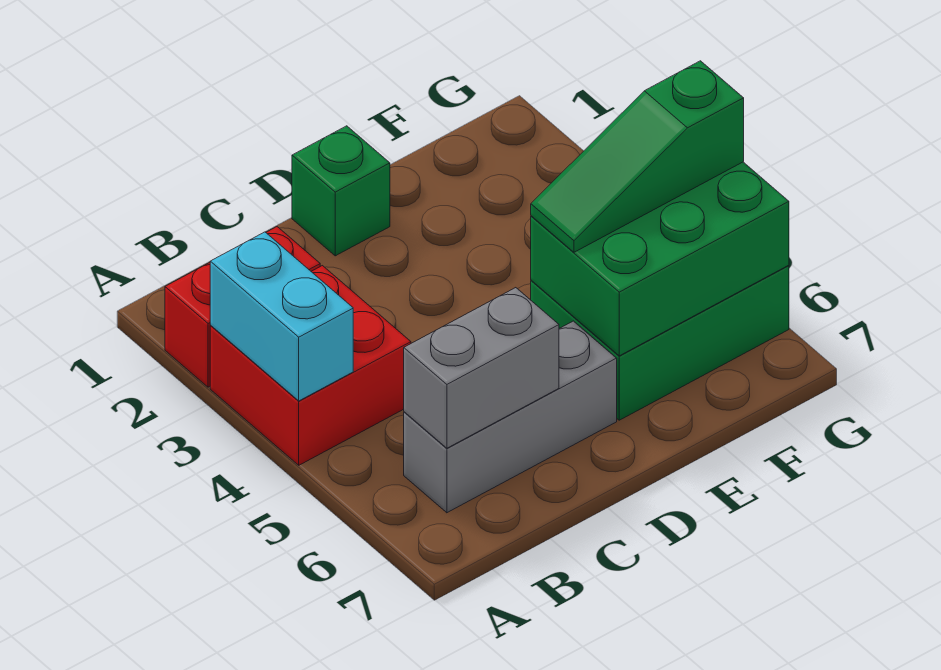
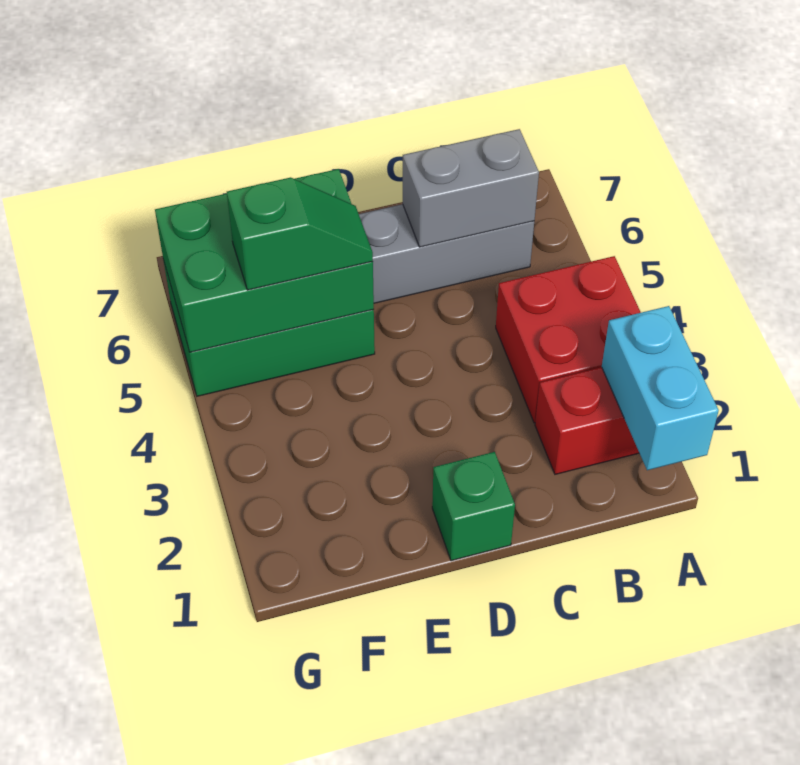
cyan 1x2 brick [210,232,353,401] -> cyan 1x2 brick moved to [602,306,719,470]
green 1x3 slope [531,61,744,252] -> green 1x2 slope [227,177,373,290]

